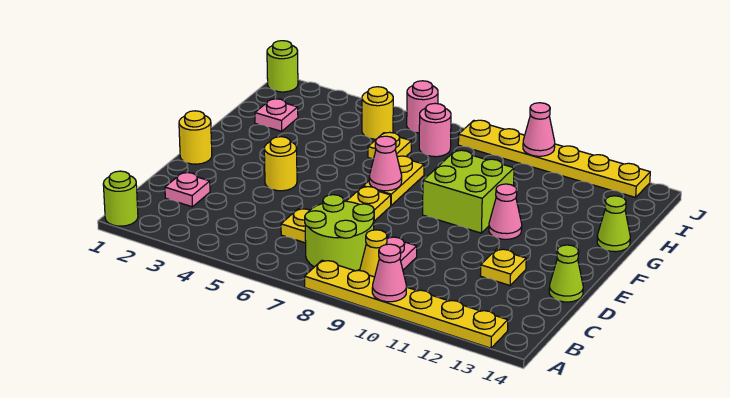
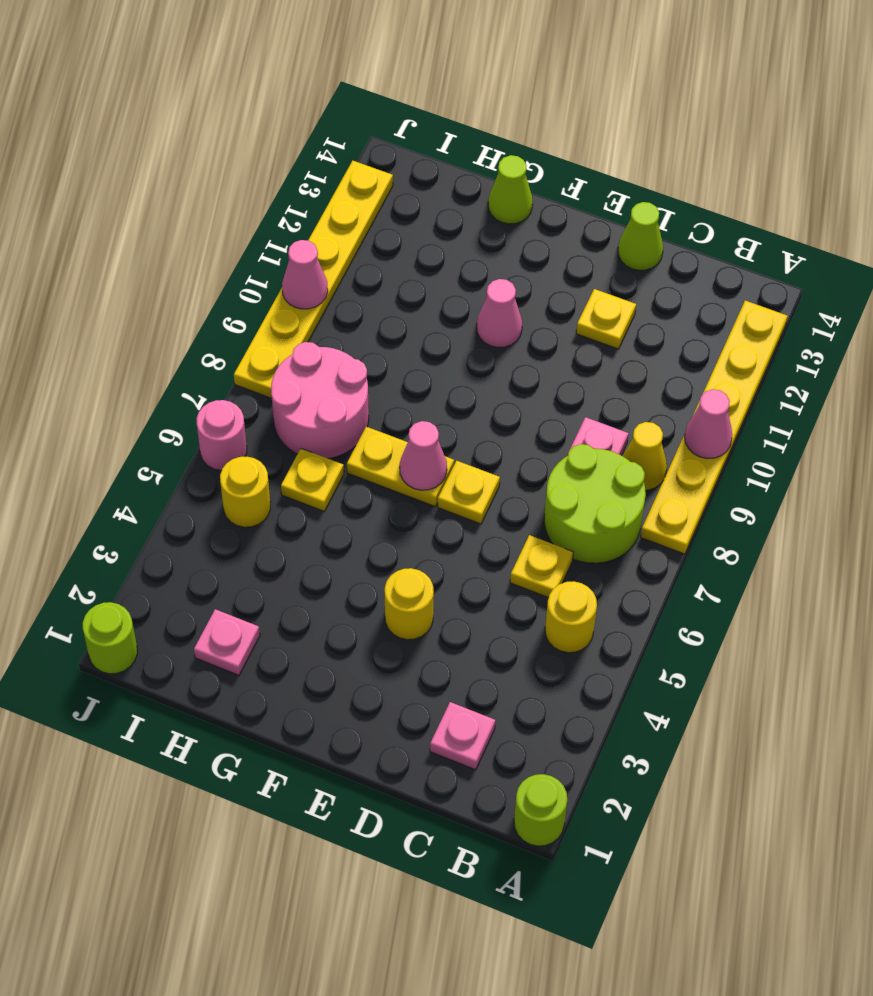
yellow 1x1 round brick [179,111,212,164] -> yellow 1x1 round brick moved to [545,581,597,653]
lime 2x2 brick [423,150,514,233] -> none
pink 1x1 round brick [419,103,451,157] -> pink 2x2 round brick [271,342,369,459]

